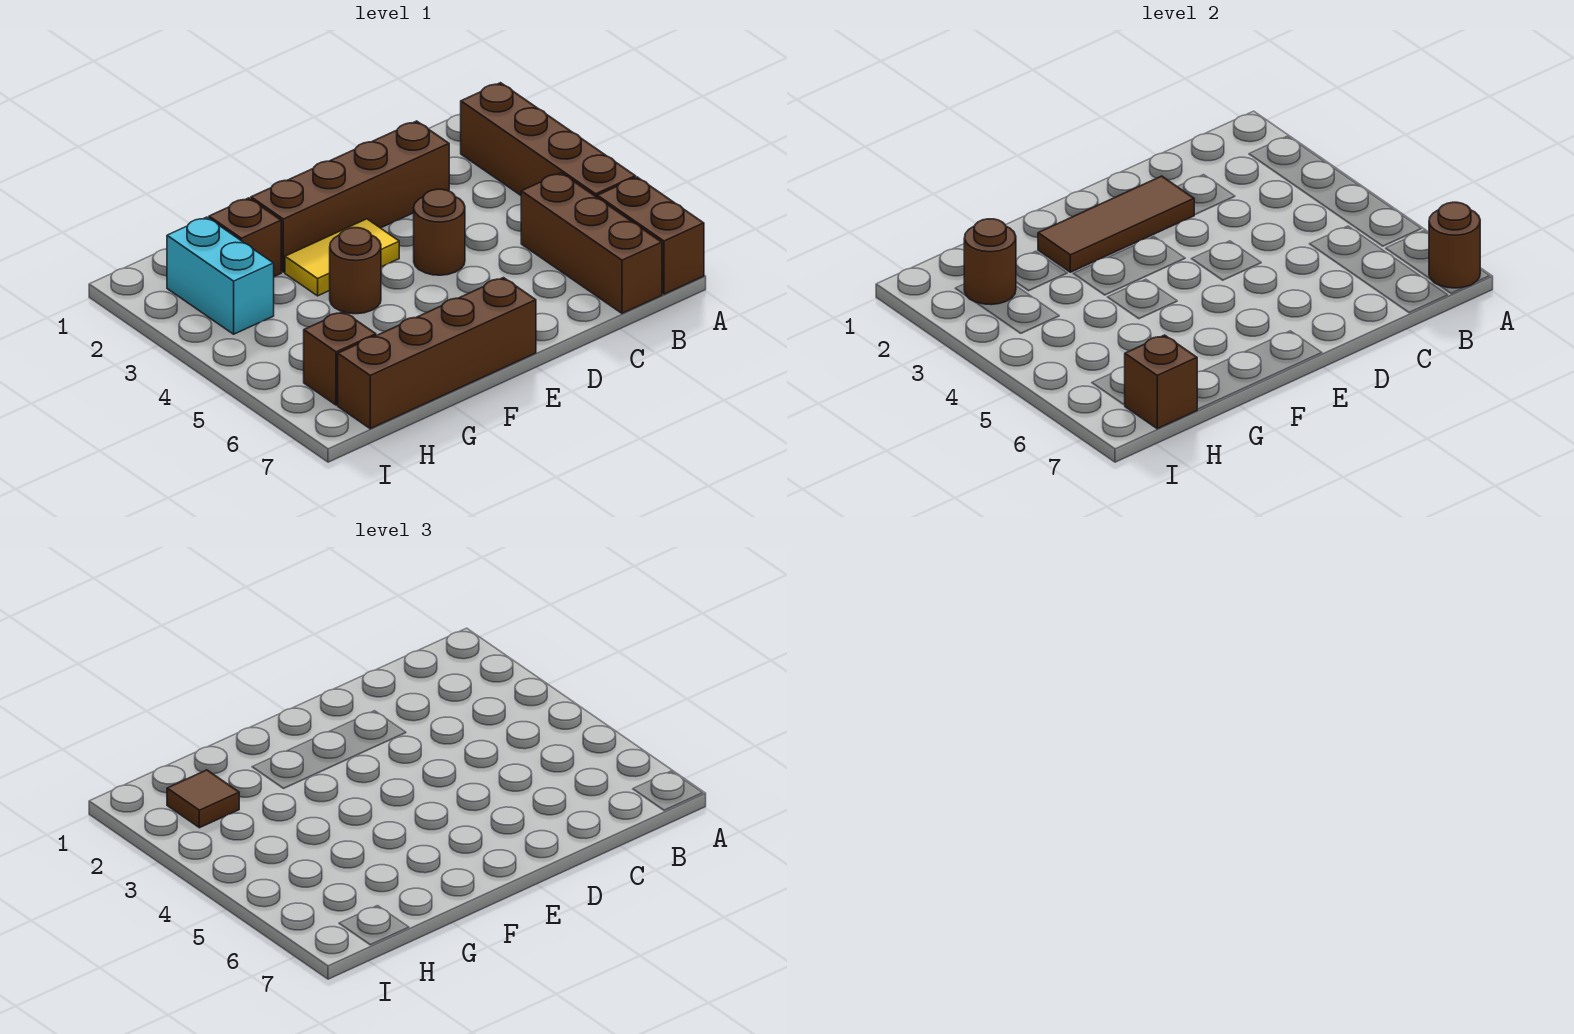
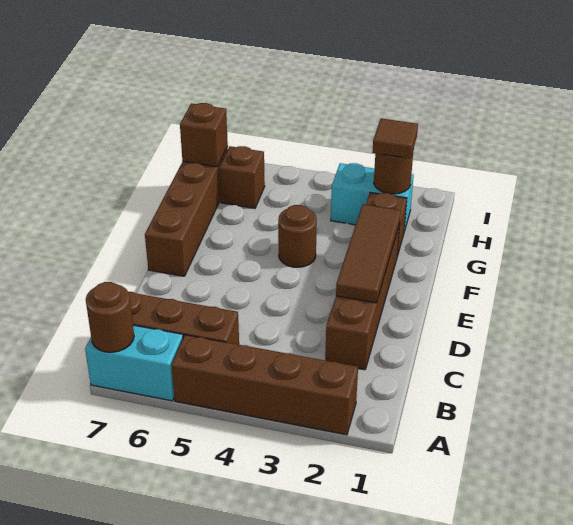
brown 1x2 brick [597,177,704,294] -> cyan 1x2 brick [85,325,183,401]
brown 1x1 round brick [414,189,465,275] -> none
yellow 1x2 tile [285,219,399,296] -> none

